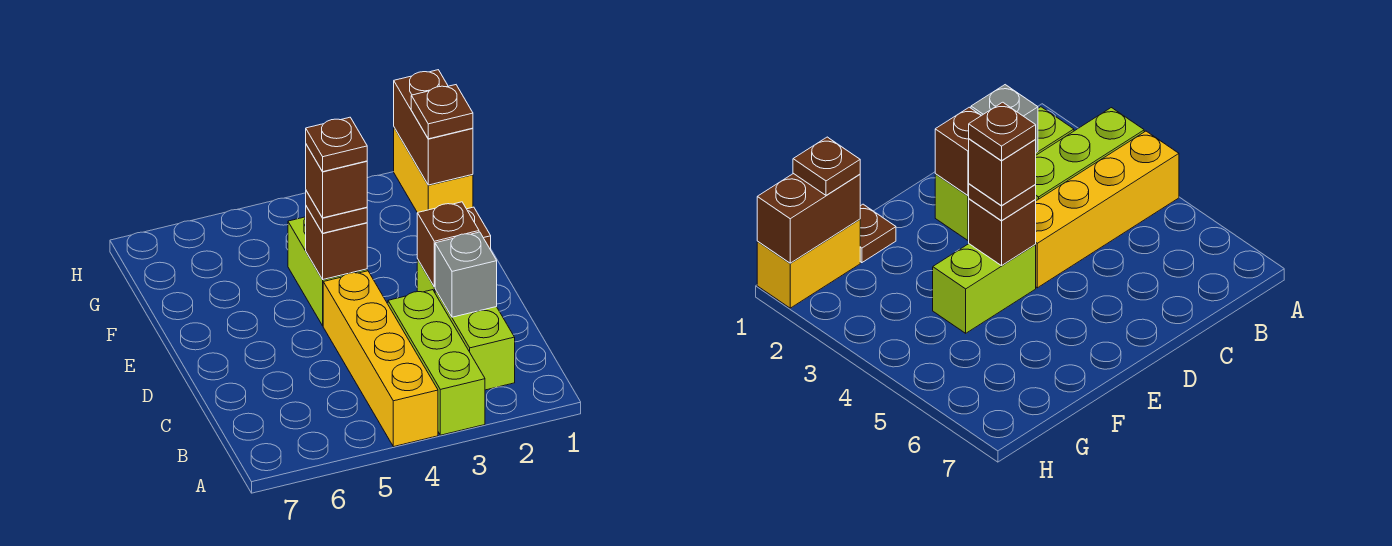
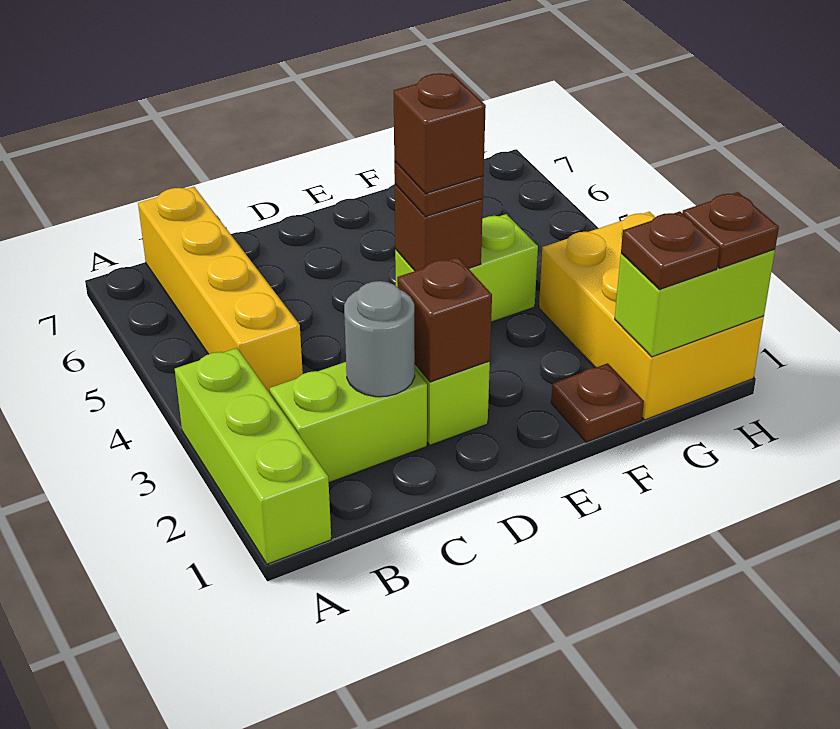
lime 1x3 brick [388,290,485,435] -> lime 1x3 brick turned to [175,348,331,564]
yellow 1x4 brick [323,271,438,447] -> yellow 1x4 brick turned to [138,187,303,393]
grey 1x1 brick [435,232,497,317] -> grey 1x1 round brick [344,281,415,397]
brown 1x1 plate [306,117,367,172] -> brown 1x1 plate moved to [682,192,779,268]
yellow 1x2 brick [394,128,473,213] -> yellow 2x3 brick [539,212,764,420]
brown 1x2 brick [394,70,473,185] -> lime 1x2 brick [615,249,775,357]

